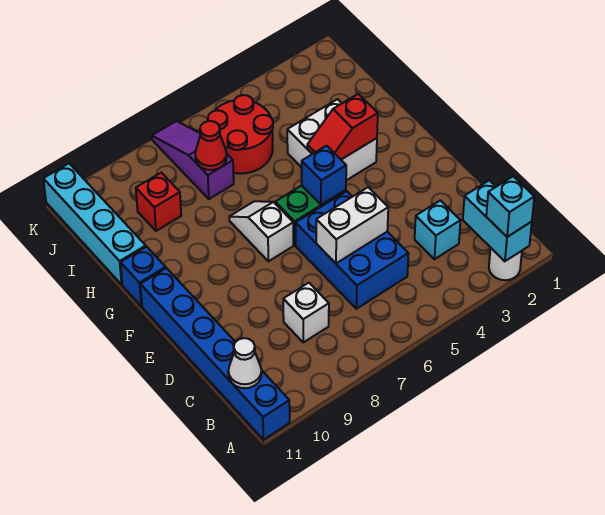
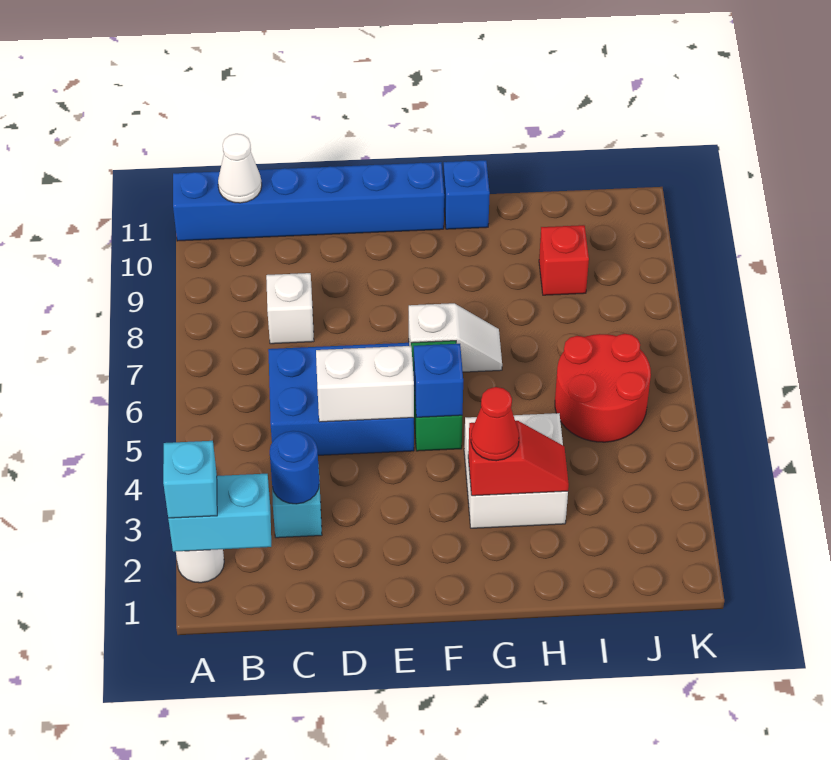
none -> blue 1x1 round brick [270,431,319,504]
white 1x2 brick [316,187,388,263] -> white 1x2 brick turned to [316,346,414,422]
red 1x2 slope [307,94,378,159] -> red 1x2 slope turned to [468,421,569,496]
cyan 1x4 brick [44,164,146,284] -> none
purple 1x3 slope [152,121,234,199] -> none
red 1x1 cone [195,121,227,170] -> red 1x1 cone moved to [471,387,519,461]

